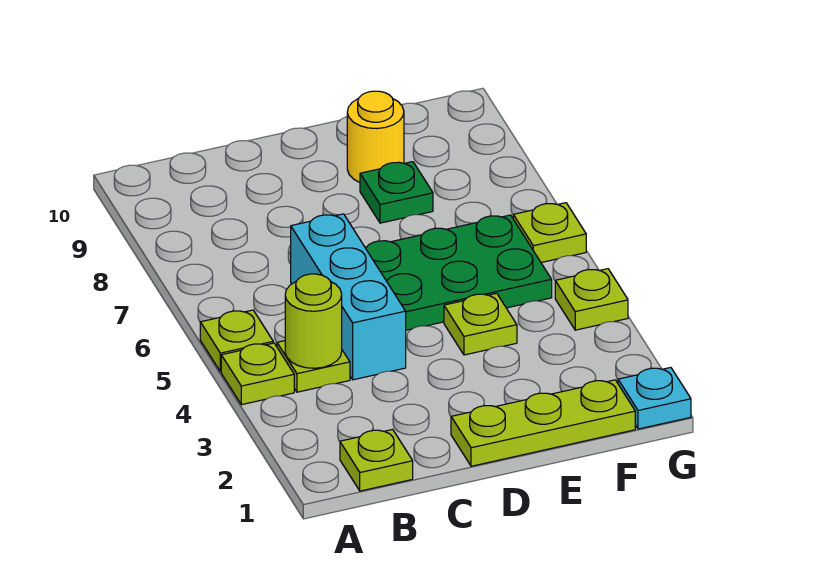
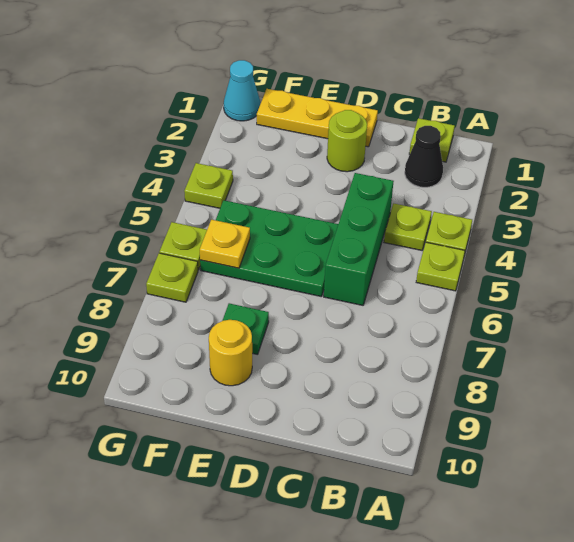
none -> black 1x1 cone [405,126,443,187]
lime 1x1 round brick [285,274,342,368] -> lime 1x1 round brick moved to [327,110,367,172]
cyan 1x3 brick [291,214,406,380] -> green 1x3 brick [324,173,394,305]
lime 1x3 plate [451,380,635,466] -> yellow 1x3 plate [257,89,378,147]
lime 1x1 plate [444,293,517,355] -> lime 1x1 plate moved to [146,253,198,302]
none -> yellow 1x1 plate [200,220,250,268]
cyan 1x1 plate [618,367,691,429] -> cyan 1x1 cone [224,60,260,121]

